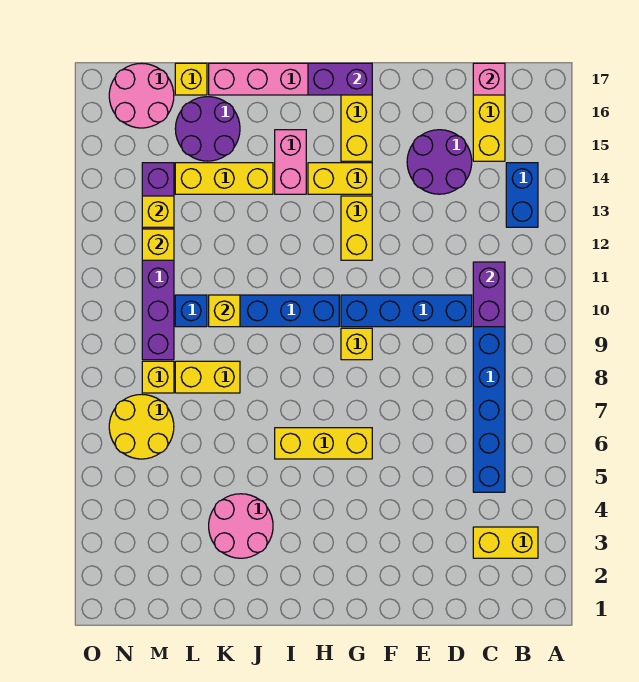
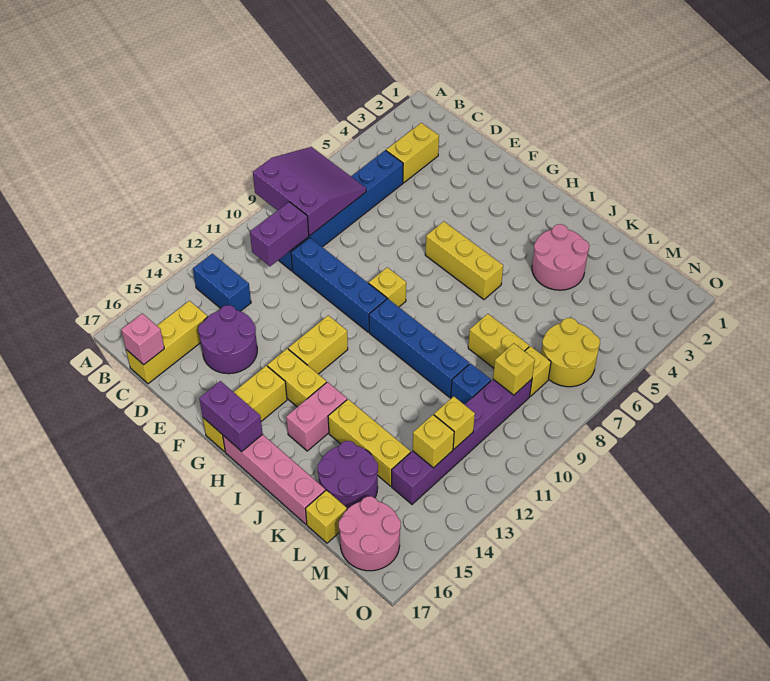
none -> purple 3x3 slope [253,147,366,235]
yellow 1x2 brick [473,527,538,558] -> yellow 1x2 brick turned to [386,123,439,183]
blue 1x2 brick [506,163,538,227] -> blue 1x2 brick turned to [193,254,251,311]
yellow 1x1 brick [209,295,240,327] -> yellow 1x1 brick moved to [493,343,535,395]

